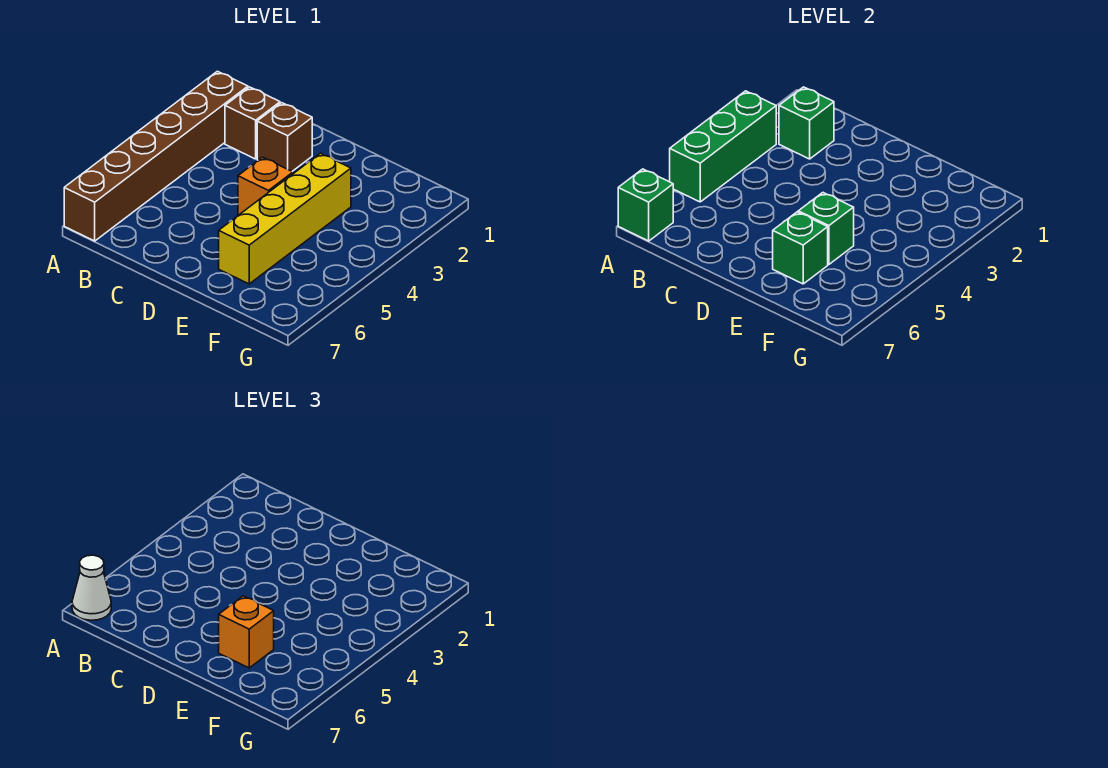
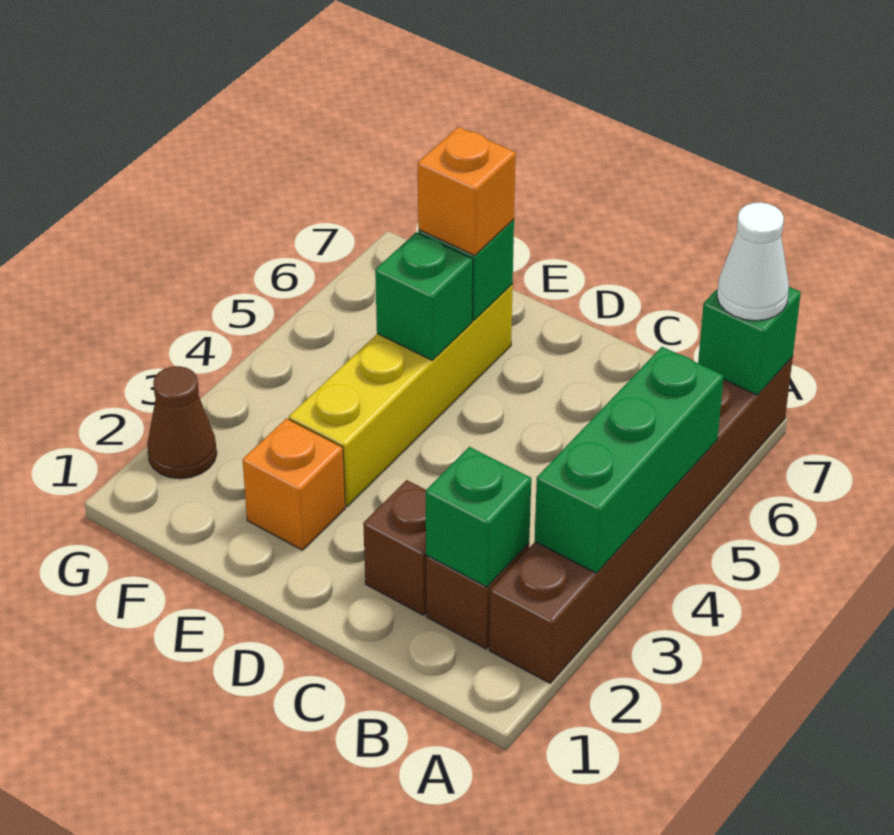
orange 1x1 brick [238,157,293,215] -> orange 1x1 brick moved to [243,418,345,550]
none -> brown 1x1 cone [147,366,217,479]

